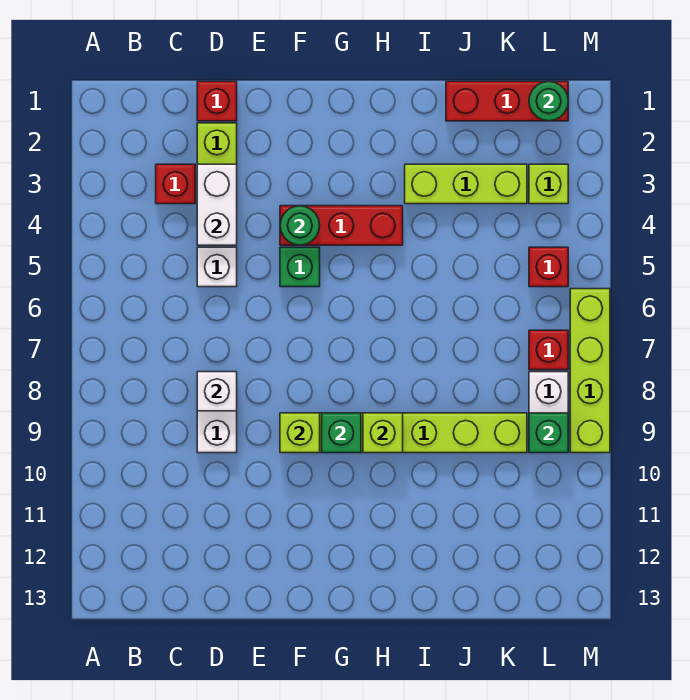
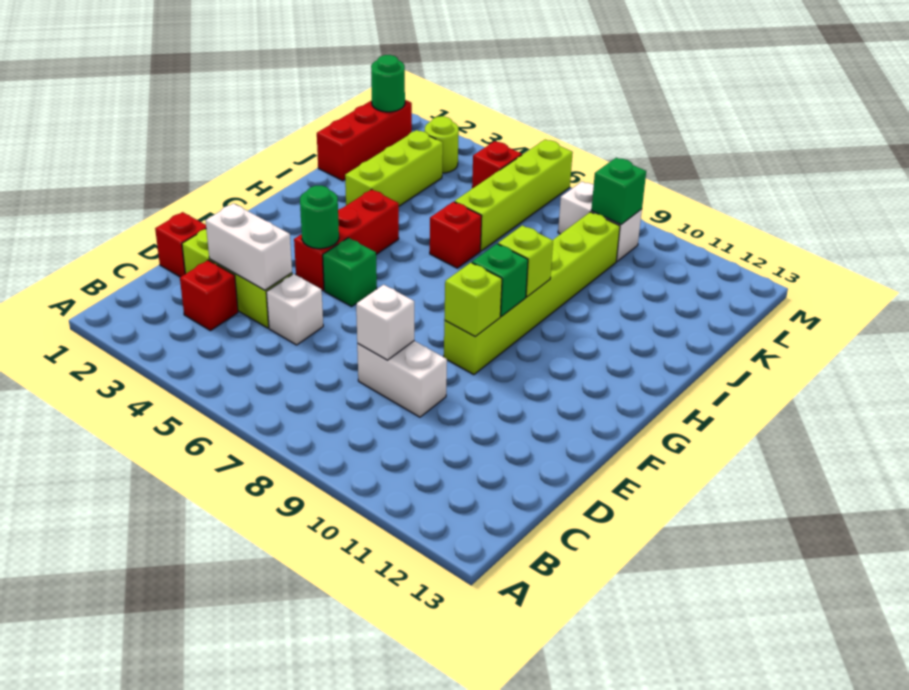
lime 1x1 brick [529,164,568,204] -> lime 1x1 round brick [425,116,459,173]
red 1x1 brick [529,330,568,370] -> red 1x1 brick moved to [430,202,482,268]
lime 1x4 brick [570,289,610,453] -> lime 1x4 brick turned to [455,139,573,251]

